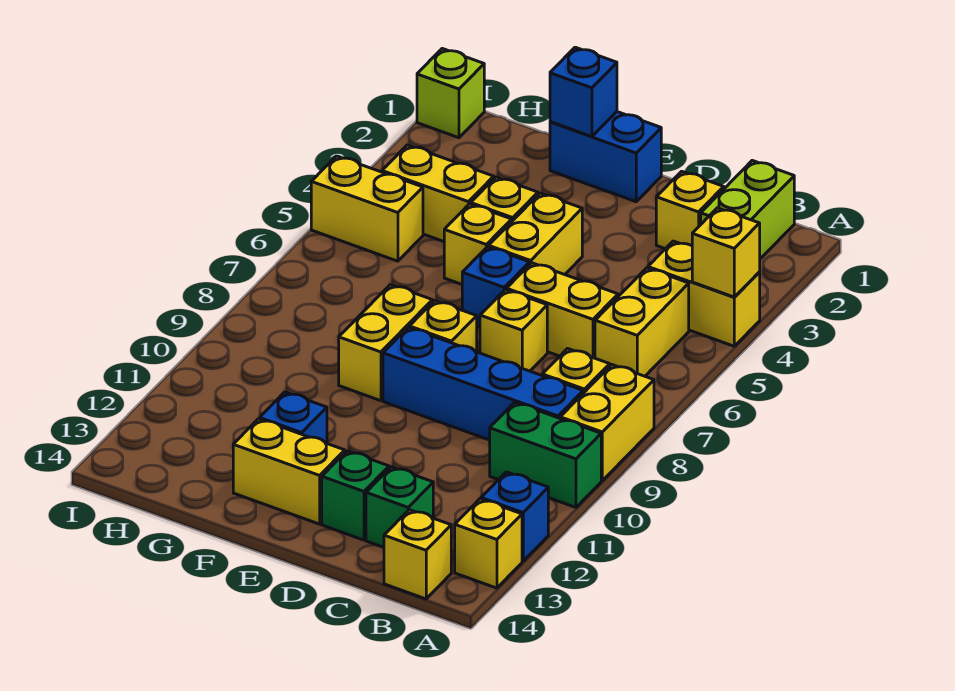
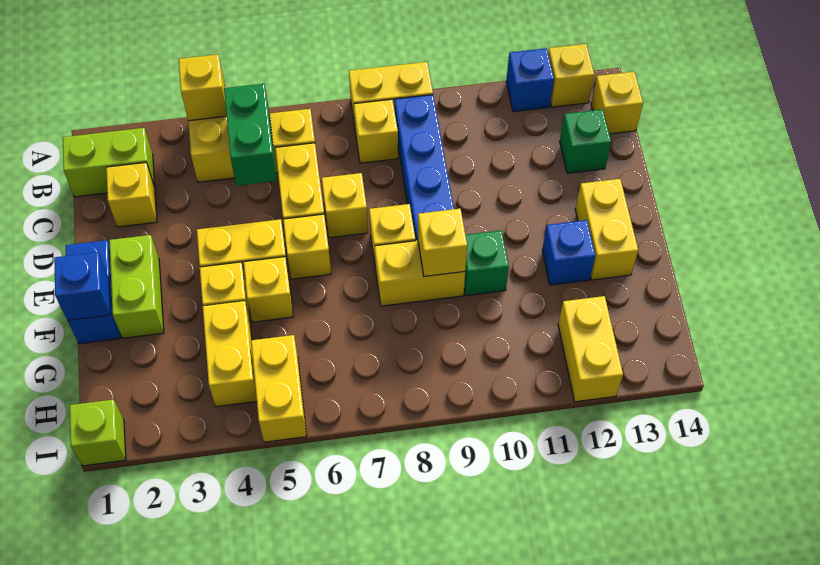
green 1x2 brick [490,402,601,507] -> green 1x2 brick moved to [224,84,277,186]
green 1x1 brick [322,451,389,540] -> green 1x1 brick moved to [464,230,509,296]
none -> lime 1x2 brick [109,235,164,338]
blue 1x1 brick [462,247,530,327] -> yellow 1x1 brick [283,214,331,279]
none -> yellow 1x1 brick [418,209,467,276]
none -> yellow 1x2 brick [558,296,623,402]

